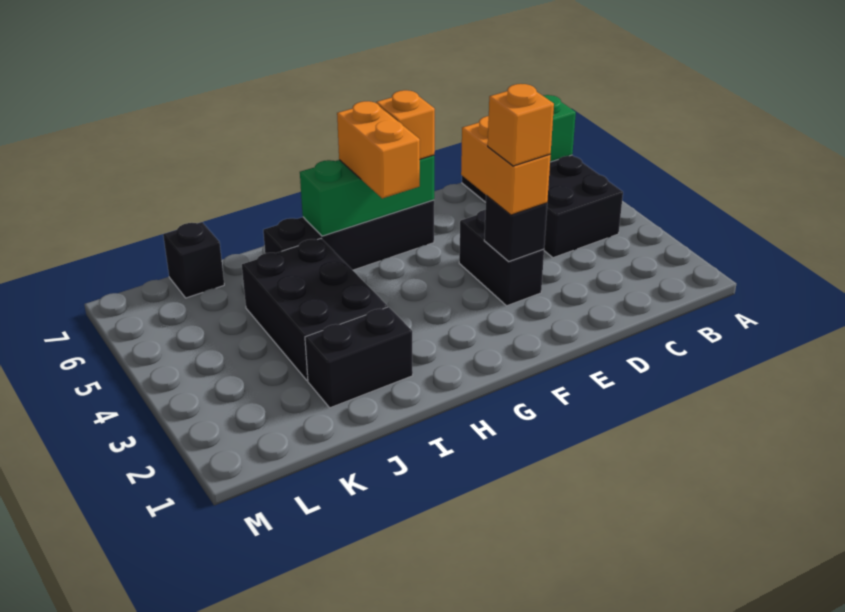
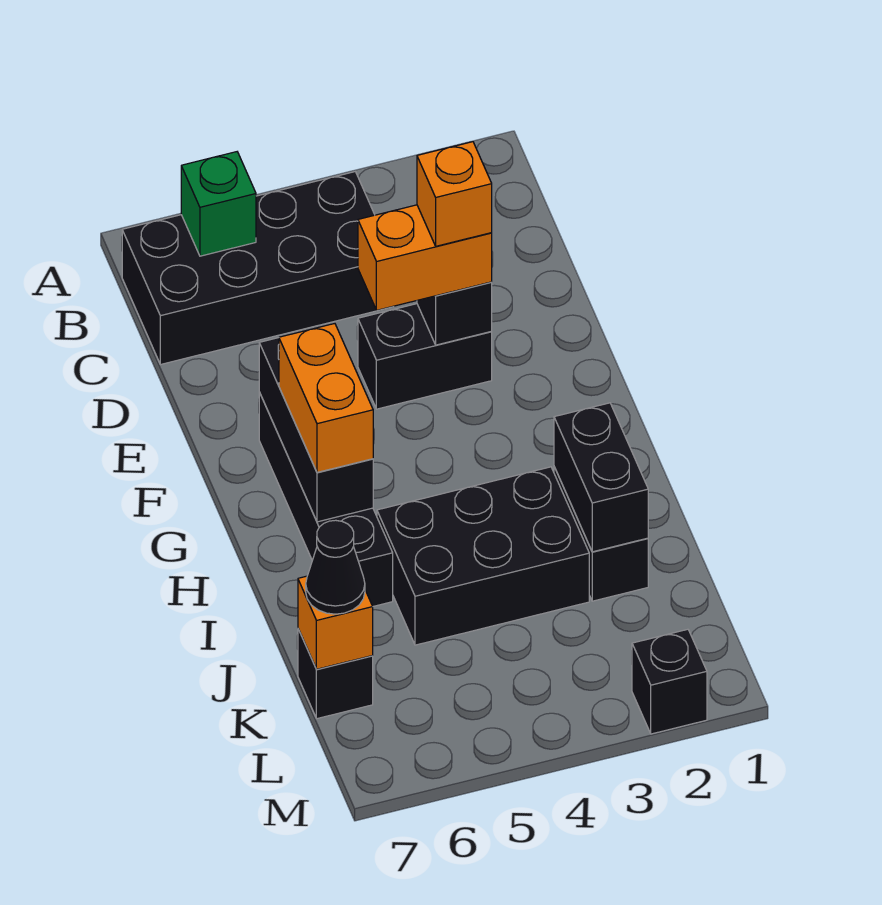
green 1x3 brick [300,155,434,236] -> black 1x3 brick [259,338,373,522]
orange 1x1 brick [376,90,435,159] -> orange 1x1 brick moved to [298,576,373,669]
orange 1x2 brick [337,101,420,198] -> orange 1x2 brick turned to [279,324,373,472]
none -> black 1x2 brick [554,403,648,552]
none -> black 1x1 cone [306,520,365,614]
none -> black 1x1 brick [632,629,707,734]

